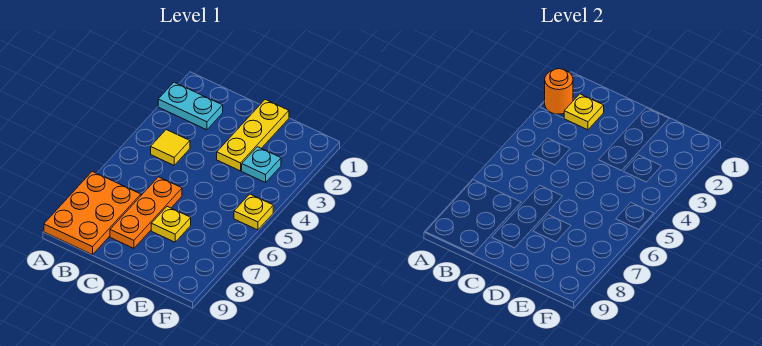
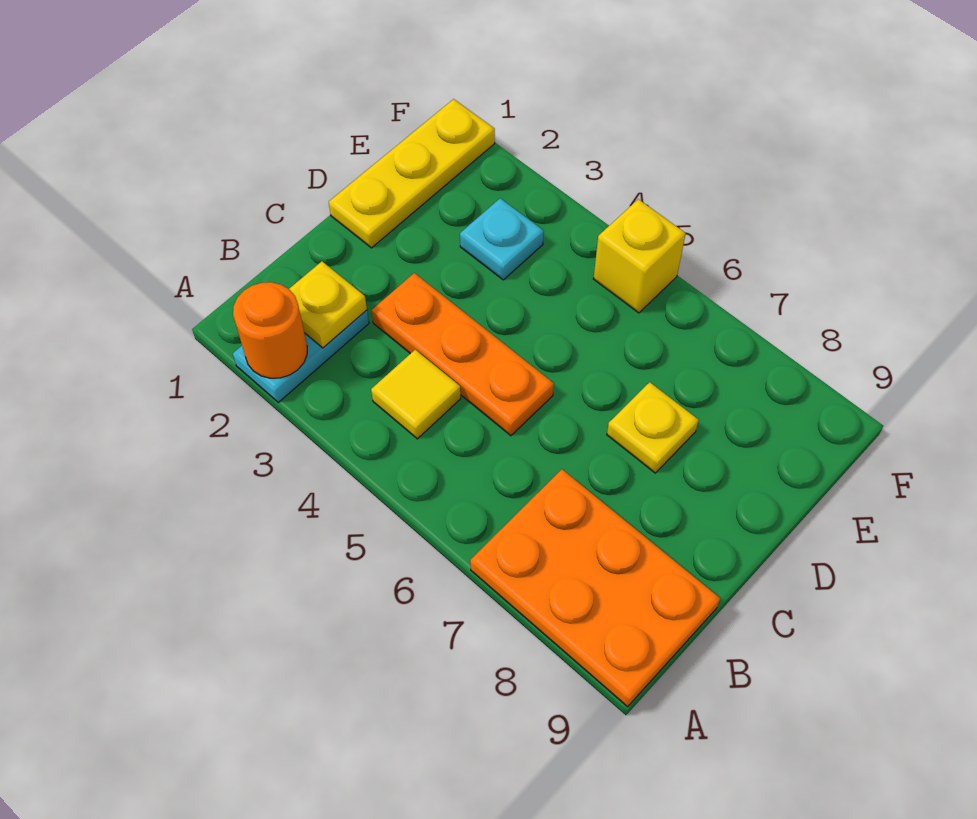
orange 1x3 plate [110,177,182,248] -> orange 1x3 plate moved to [371,273,554,436]
yellow 1x3 plate [217,99,289,171] -> yellow 1x3 plate turned to [329,99,495,248]
yellow 1x1 plate [234,194,273,230] -> yellow 1x1 brick [594,199,686,313]

